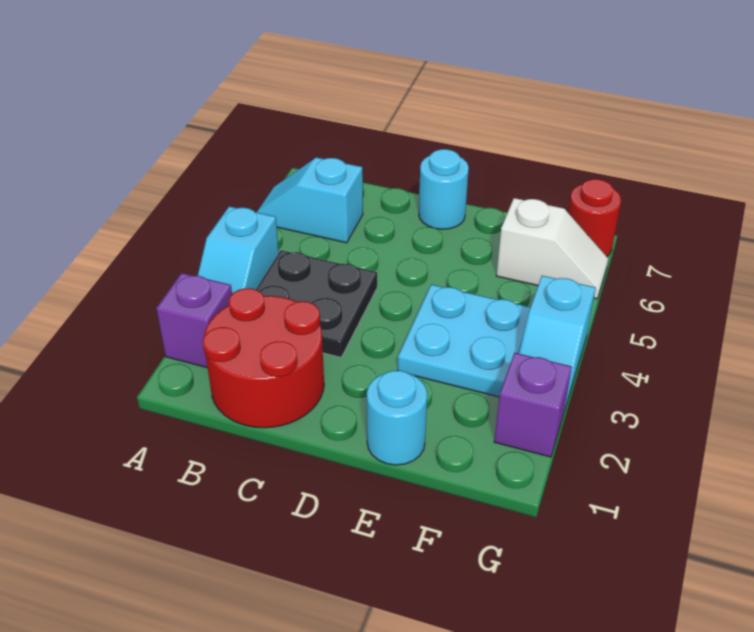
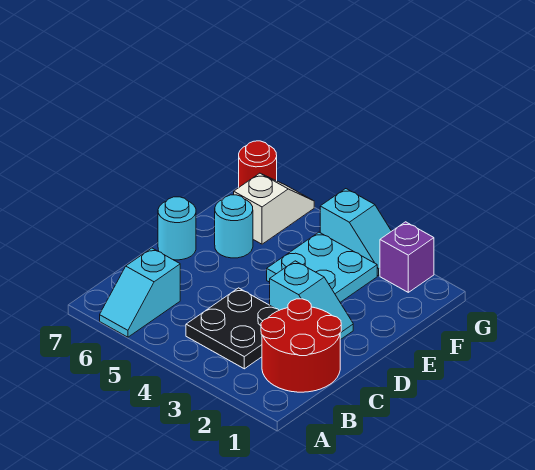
purple 1x1 brick [156,273,232,367] -> none
cyan 1x2 slope [198,206,279,294] -> cyan 1x2 slope moved to [270,261,353,340]
cyan 1x1 round brick [367,370,427,465] -> cyan 1x1 round brick moved to [215,195,253,258]

